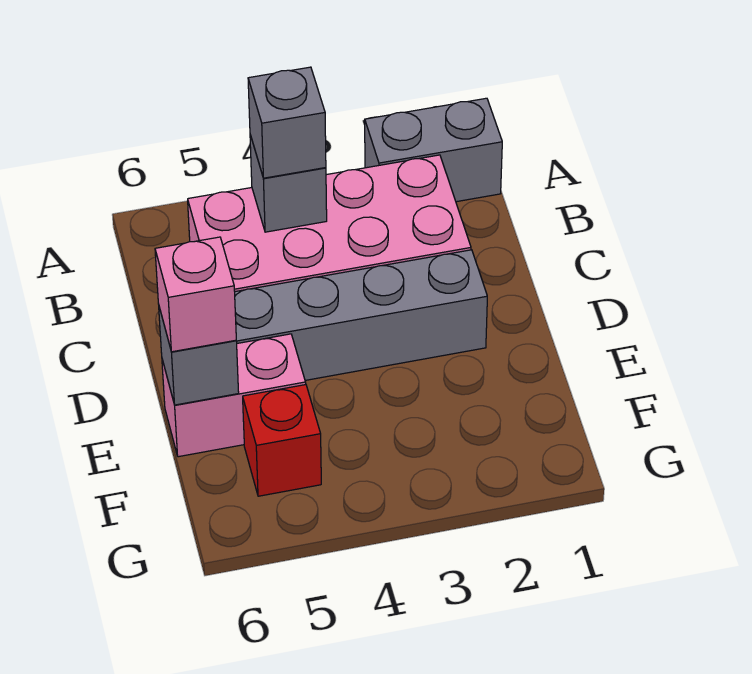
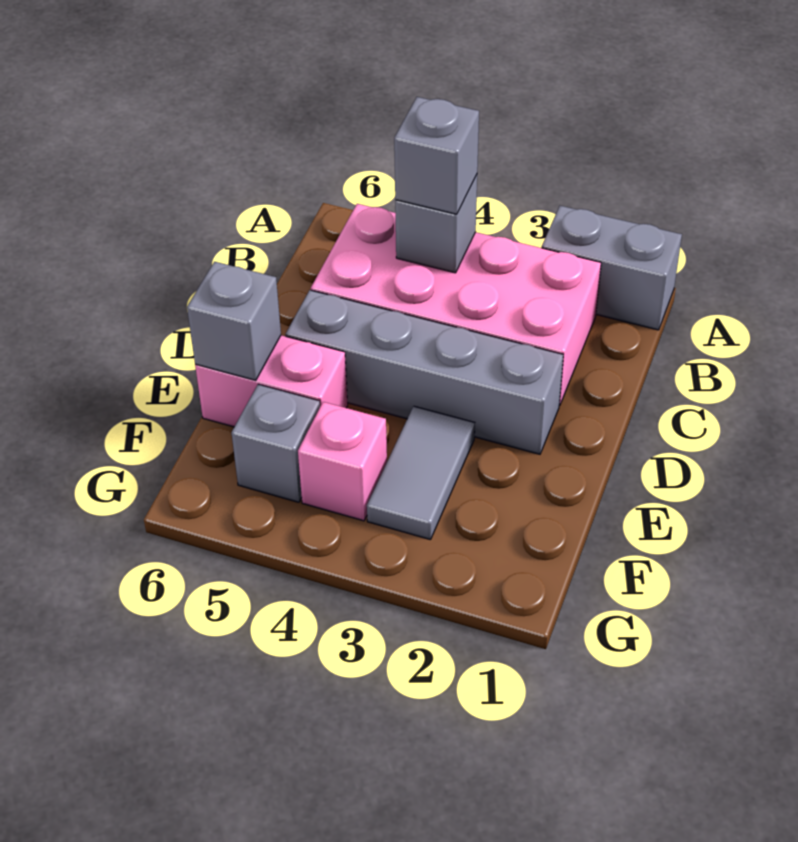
none -> grey 1x2 tile [367,406,475,540]
pink 1x1 brick [155,237,236,352] -> pink 1x1 brick moved to [298,402,387,521]
red 1x1 brick [243,385,321,496] -> grey 1x1 brick [231,384,320,502]

